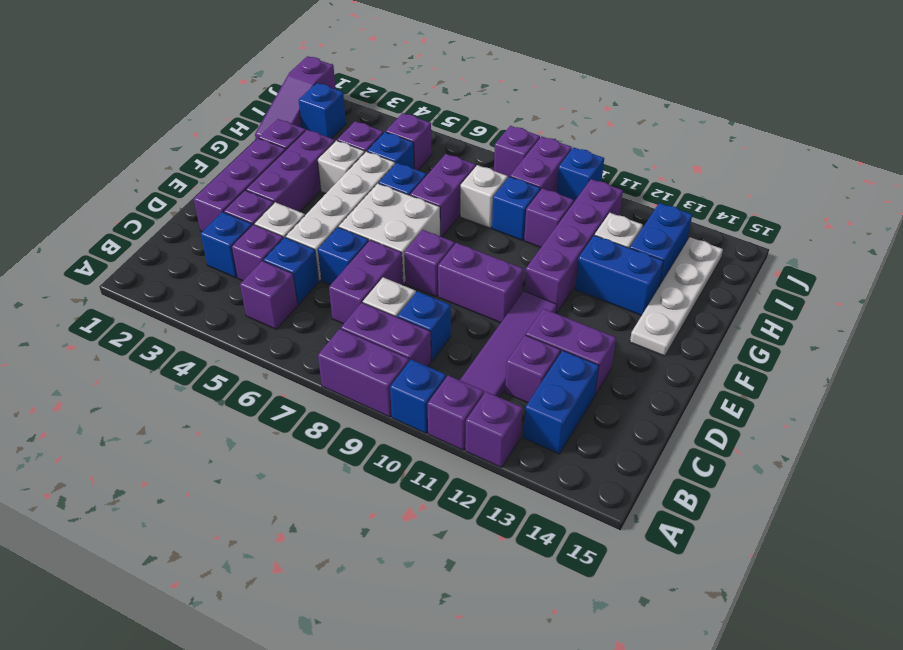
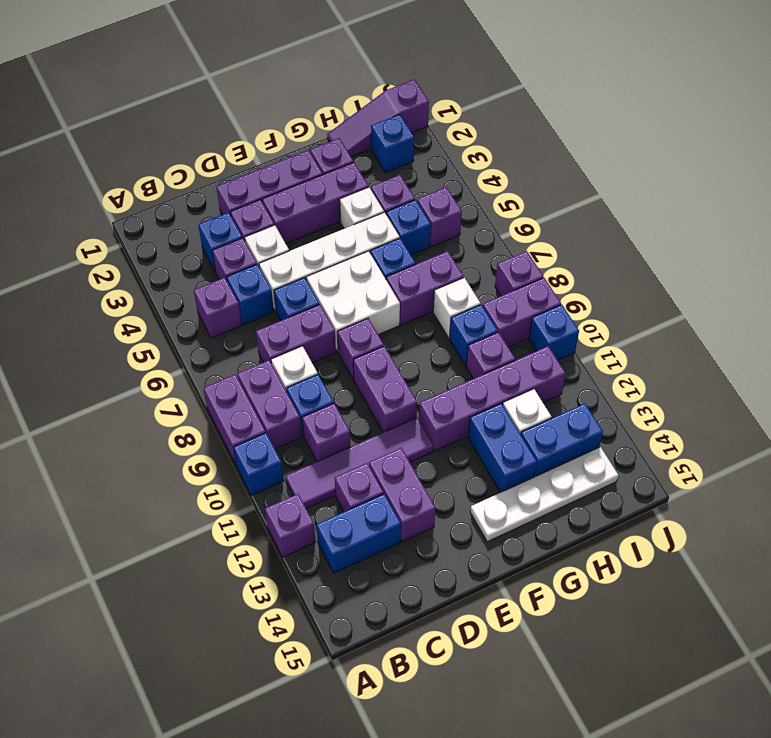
purple 1x1 brick [427,375,484,450] -> purple 1x1 brick moved to [302,403,351,462]

